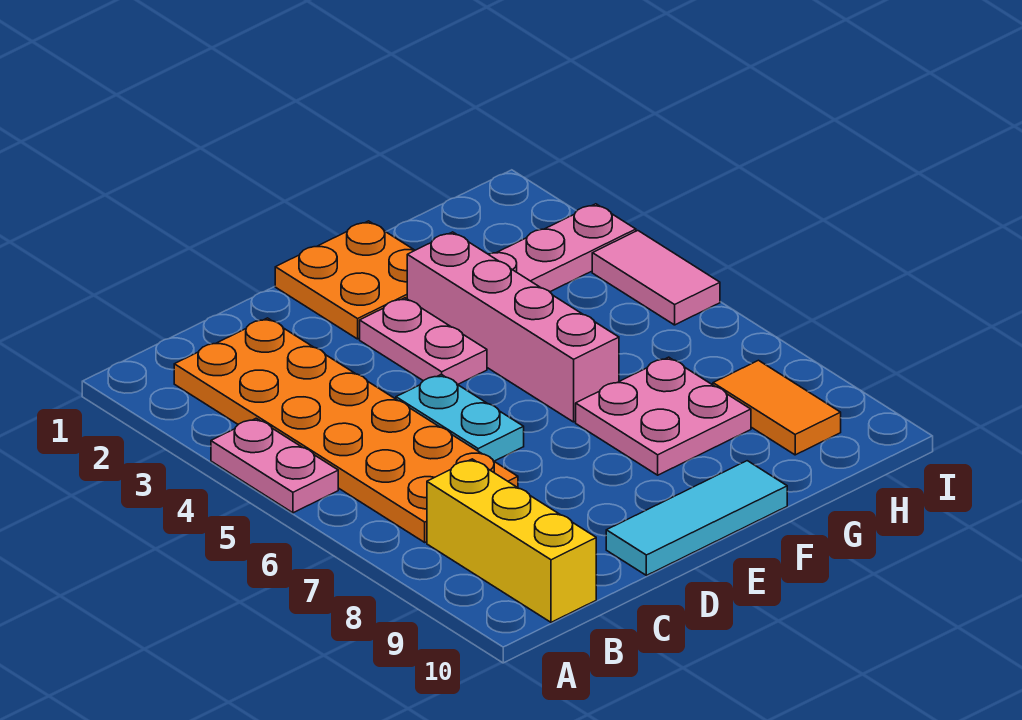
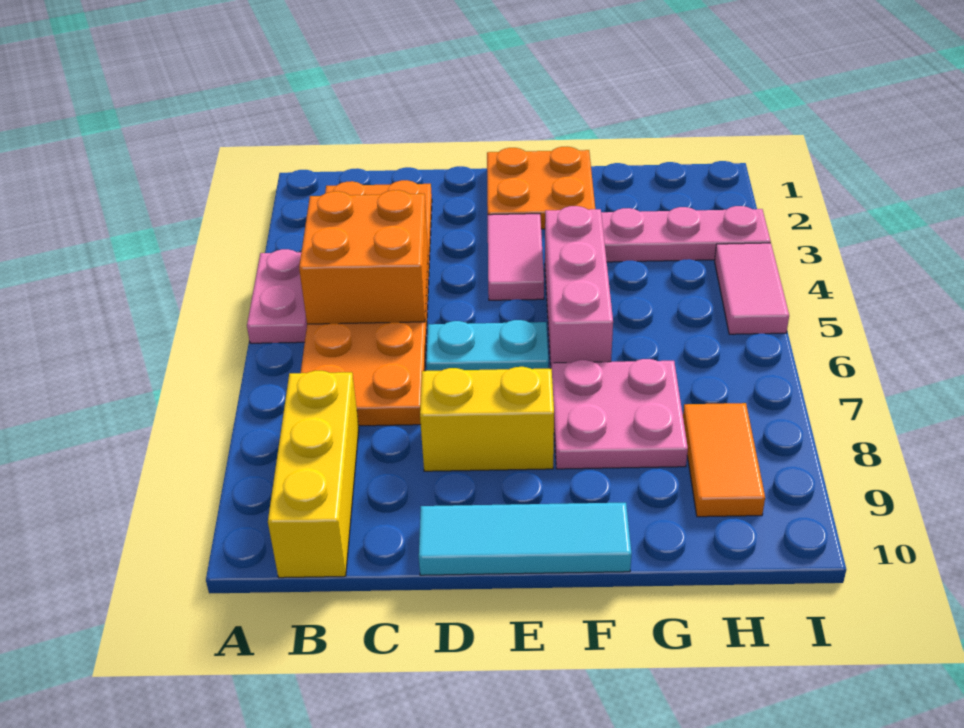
none -> orange 2x2 brick [299,190,428,324]
cyan 1x2 plate [396,374,524,461] -> cyan 1x2 plate turned to [426,320,549,371]
none -> yellow 1x2 brick [420,367,554,471]
pink 1x2 plate [360,298,487,385] -> pink 1x2 tile [488,214,544,300]
pink 1x4 brick [407,232,619,422] -> pink 1x3 brick [545,206,613,368]

